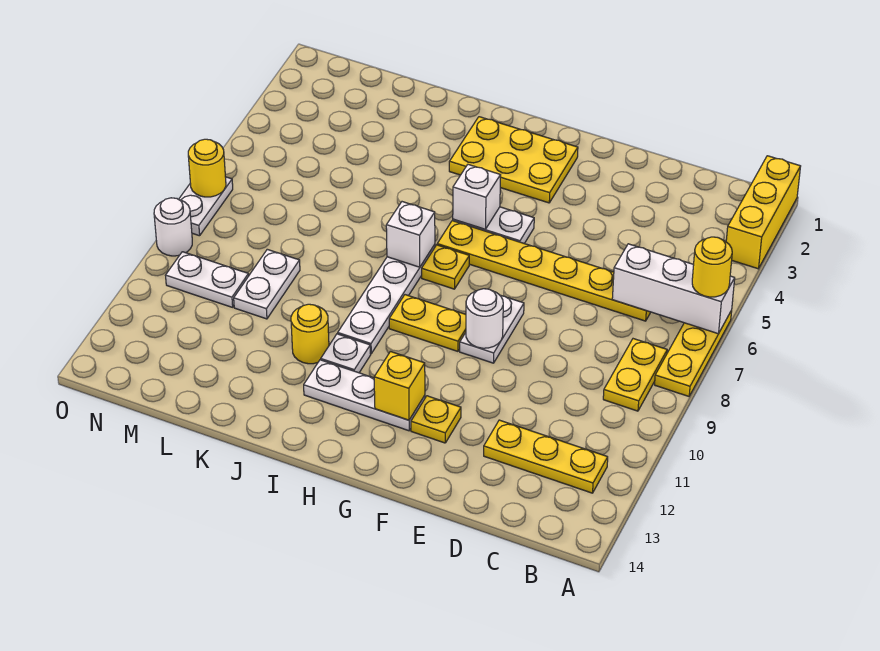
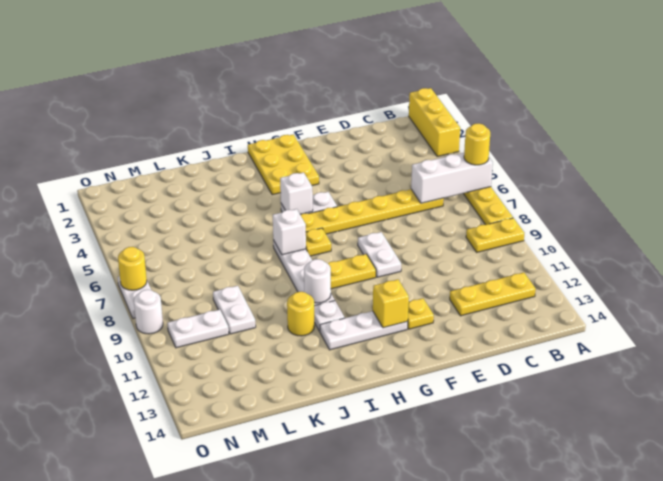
yellow 1x2 plate [603,339,667,411] -> yellow 1x2 plate turned to [466,218,524,252]
white 1x1 round brick [466,289,503,348] -> white 1x1 round brick moved to [304,259,331,303]
yellow 2x3 plate [449,117,578,203] -> yellow 2x3 plate turned to [248,134,319,195]

